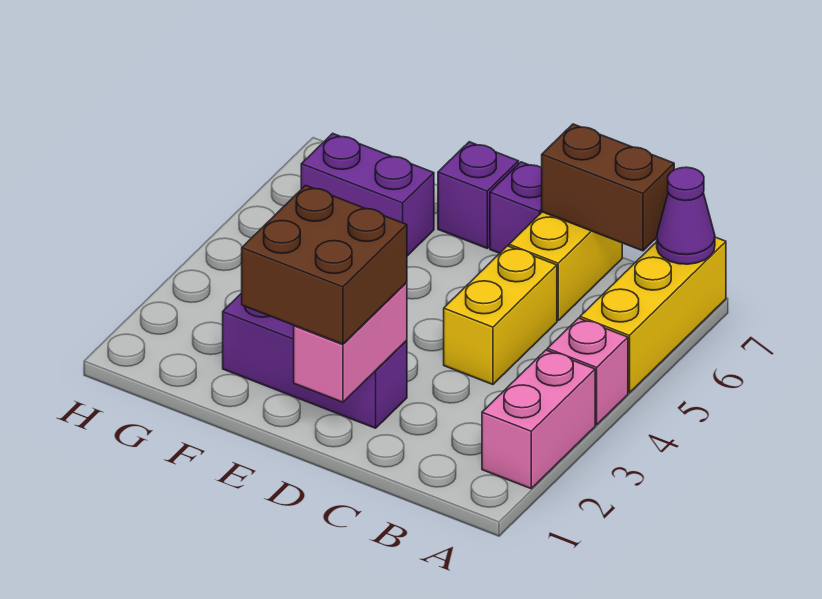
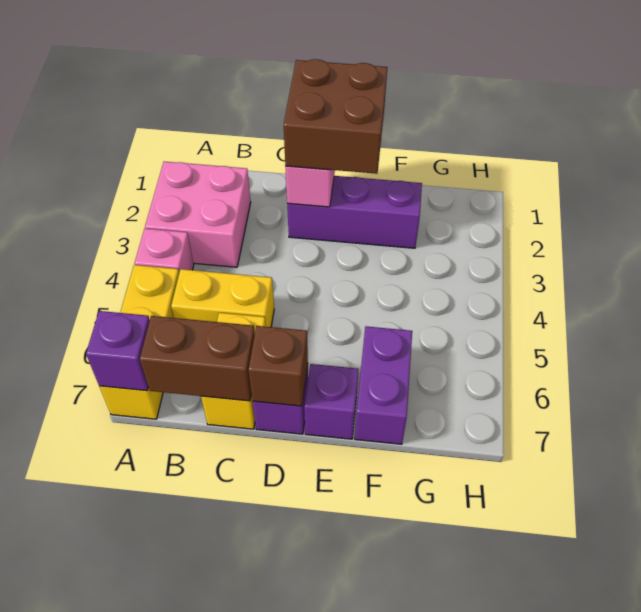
pink 1x2 brick [482,350,595,489] -> pink 2x2 brick [145,162,251,267]
purple 1x1 cone [657,167,715,264] -> purple 1x1 brick [86,311,150,391]
yellow 1x2 brick [444,246,557,385] -> yellow 1x2 brick turned to [171,269,274,327]
none -> brown 1x1 brick [248,326,308,406]
purple 1x2 brick [301,133,434,256] -> purple 1x2 brick turned to [355,326,412,444]

